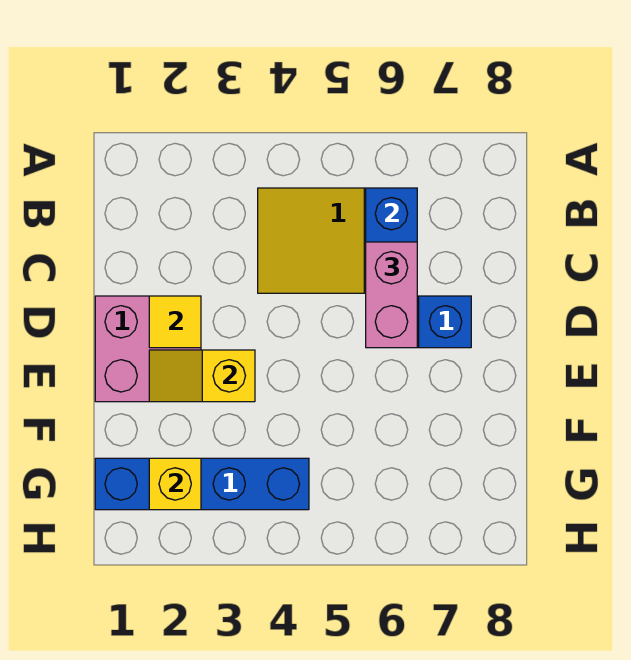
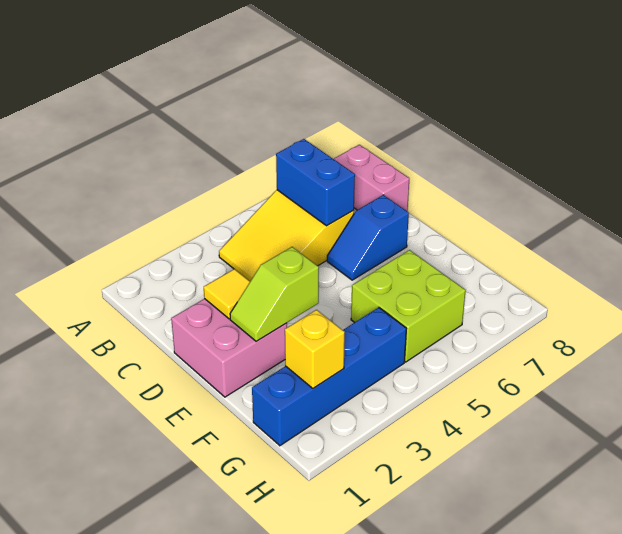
pink 1x2 brick [366,242,417,348] -> pink 1x2 brick moved to [334,145,409,212]
yellow 1x2 slope [149,350,255,402] -> lime 1x2 slope [230,247,319,341]
none -> lime 2x2 brick [351,250,466,362]

